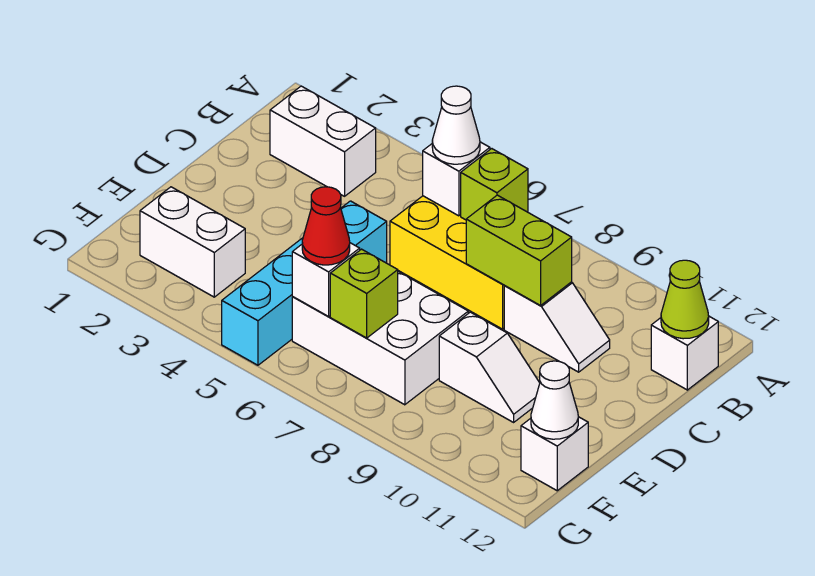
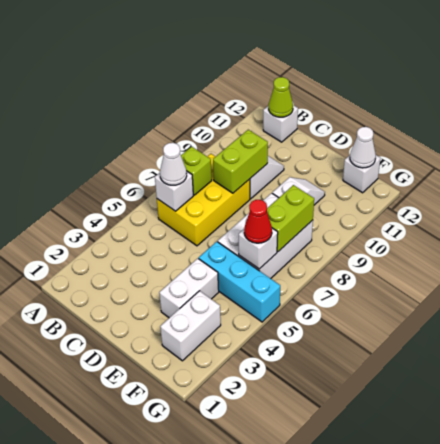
white 1x2 brick [270,86,376,196] -> white 1x2 brick moved to [159,258,219,318]
cyan 1x4 brick [222,201,387,365] -> cyan 1x3 brick [199,242,280,322]
lime 1x1 brick [330,249,398,338] -> lime 1x2 brick [267,185,314,252]

